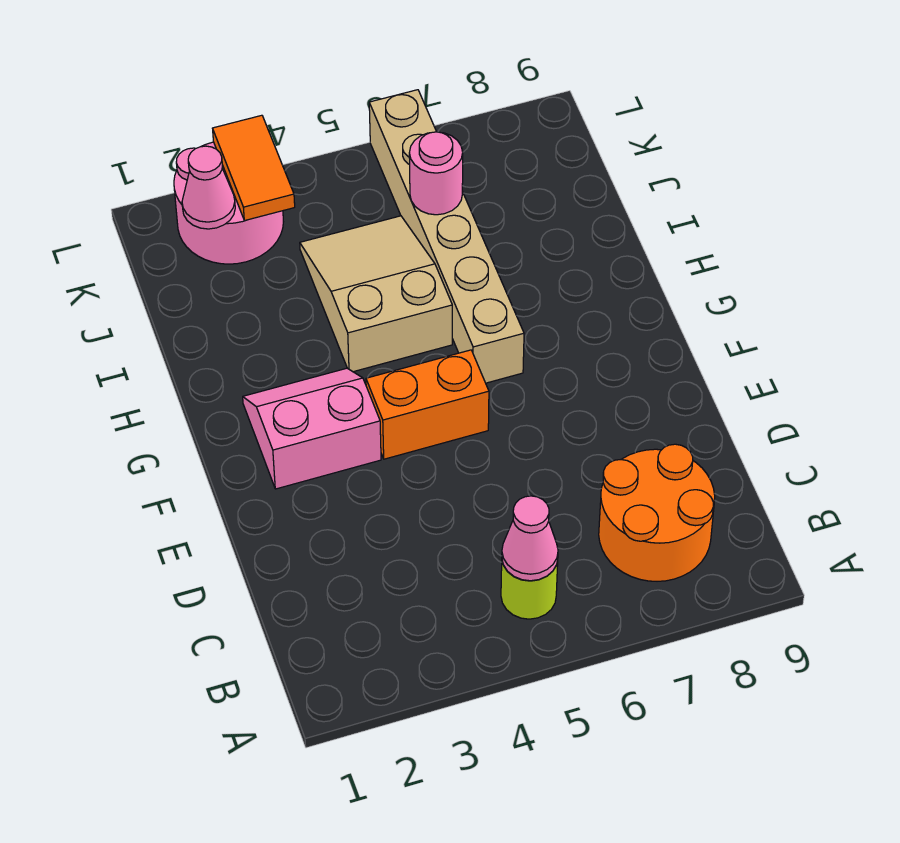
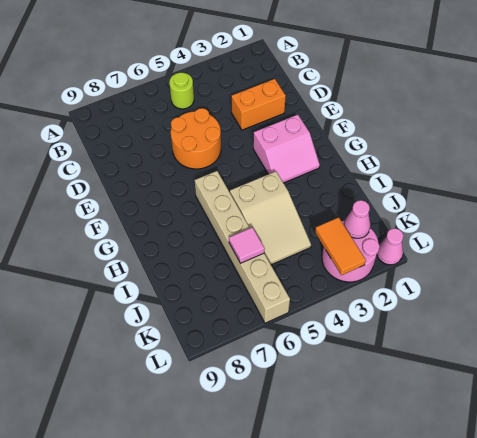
pink 1x1 cone [502,496,558,581] -> pink 1x1 cone moved to [377,228,403,265]
orange 2x2 round brick [599,444,715,581] -> orange 2x2 round brick moved to [171,108,221,169]
orange 1x2 brick [366,350,489,459] -> orange 1x2 brick moved to [231,79,286,130]
pink 1x1 round brick [409,132,463,215] -> pink 1x1 tile [229,227,265,263]

